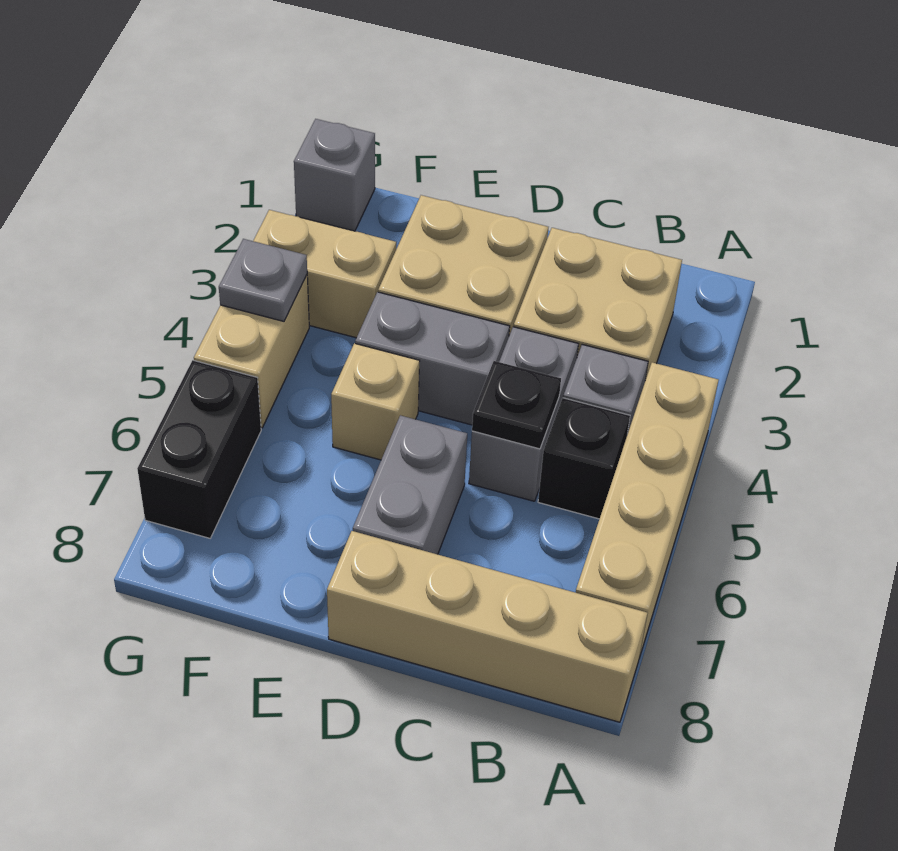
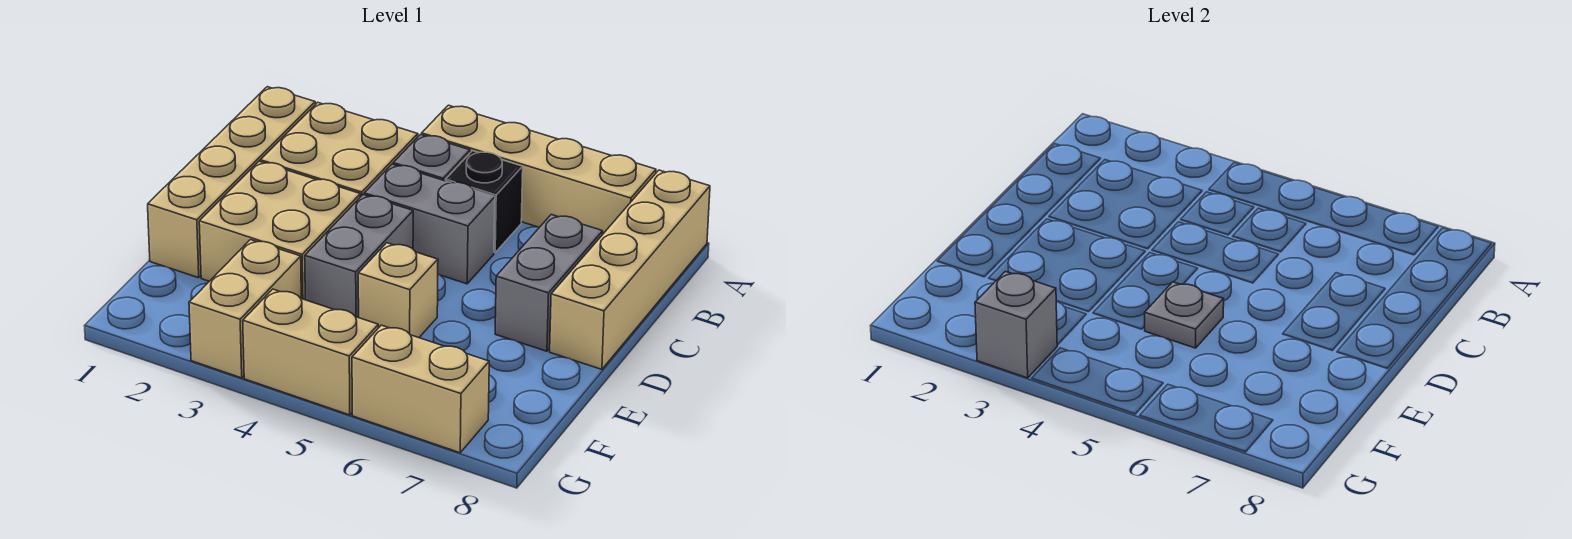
none -> tan 1x4 brick [148,87,315,278]
black 1x1 plate [472,361,561,449] -> none
grey 1x2 brick [353,415,467,554] -> grey 1x2 brick turned to [495,215,603,351]
grey 1x1 brick [294,119,375,231] -> grey 1x1 brick moved to [975,271,1057,378]
grey 1x1 plate [219,239,307,321] -> grey 1x1 plate moved to [1145,282,1224,348]
black 1x2 brick [137,360,261,538] -> tan 1x2 brick [352,325,489,453]

